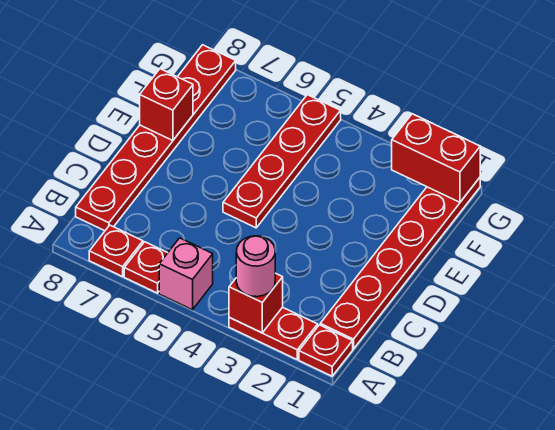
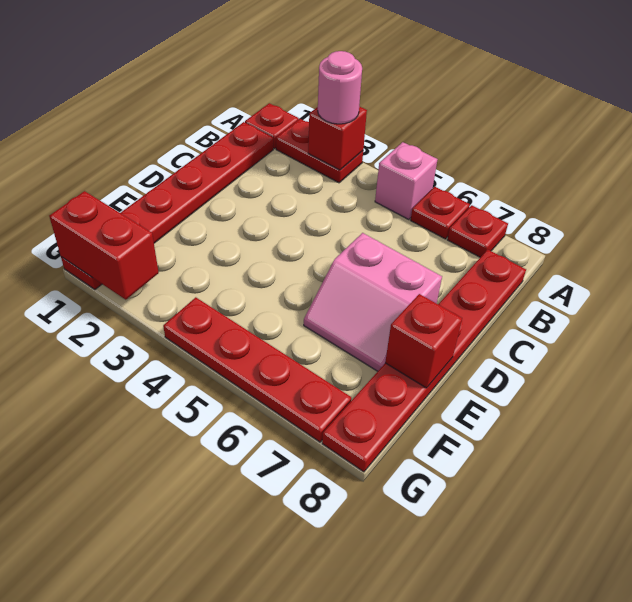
red 1x4 plate [223,95,341,228] -> red 1x4 plate turned to [163,297,351,442]
none -> pink 2x2 slope [304,233,442,371]

